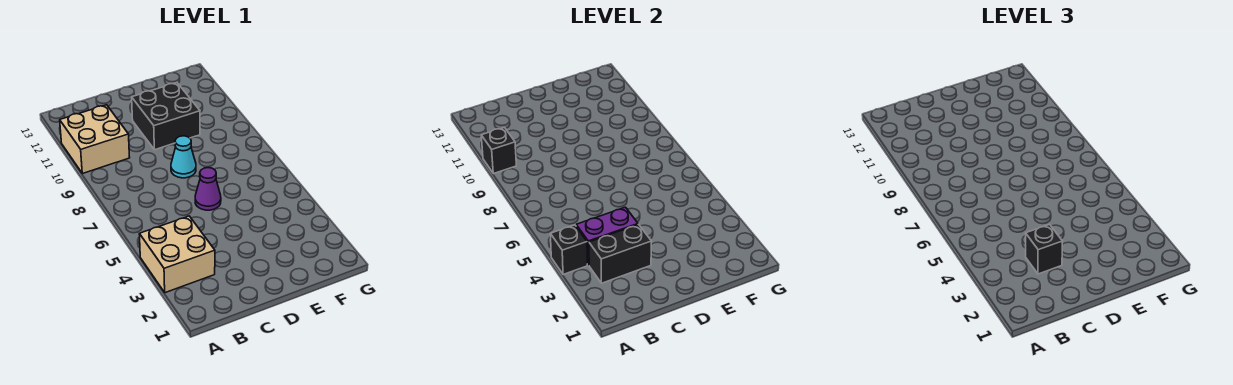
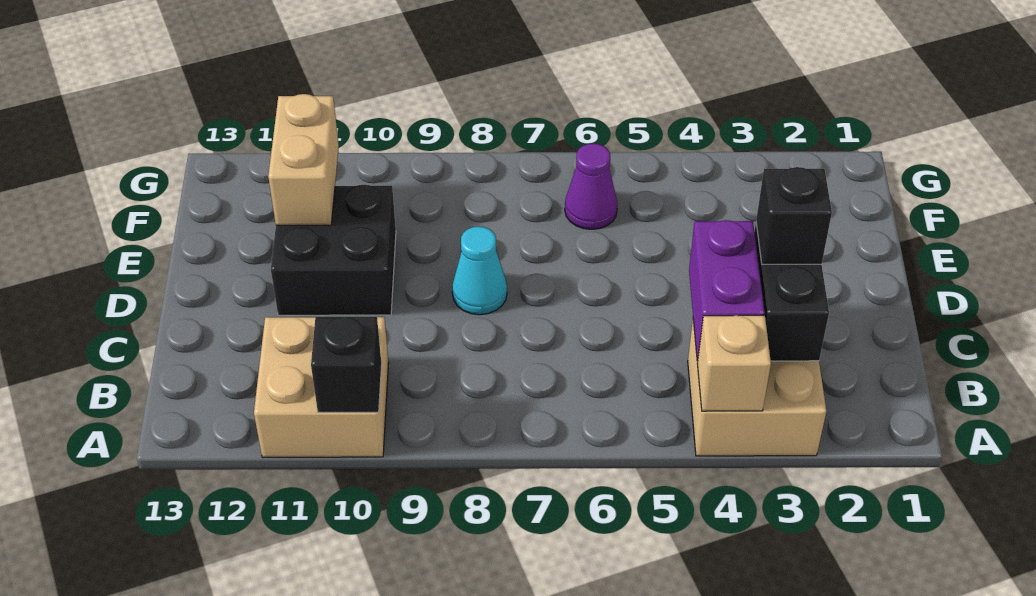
black 1x1 brick [550,225,587,275] -> tan 1x1 brick [697,315,771,411]
purple 1x1 cone [195,168,221,210] -> purple 1x1 cone moved to [565,143,618,229]
none -> tan 1x2 brick [268,94,339,225]

